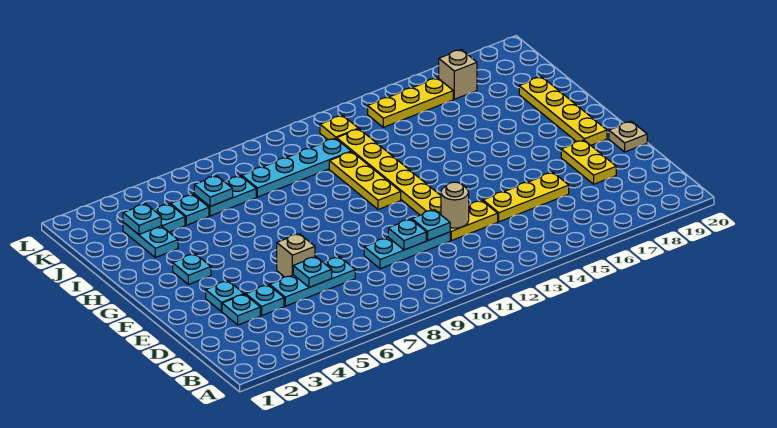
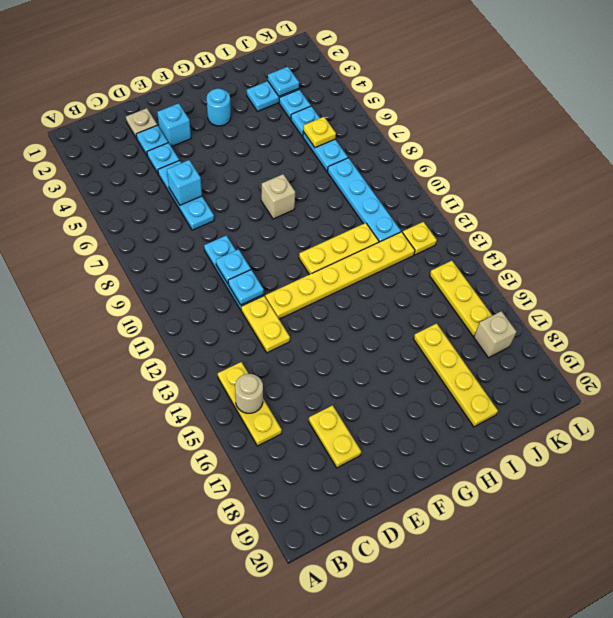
cyan 1x1 plate [293,257,332,287] -> cyan 1x1 brick [167,160,202,205]
tan 1x1 round brick [441,182,469,228] -> tan 1x1 round brick moved to [235,374,263,413]
yellow 1x3 plate [483,172,569,222] -> yellow 1x3 plate moved to [218,362,282,446]
yellow 1x2 plate [561,140,616,184] -> yellow 1x2 plate turned to [309,405,361,468]
cyan 1x1 plate [206,281,244,311] -> cyan 1x1 brick [157,103,191,147]
tan 1x1 brick [277,234,315,277] -> tan 1x1 brick moved to [261,174,295,219]
tan 1x1 plate [609,121,647,152] -> tan 1x1 plate moved to [126,108,157,139]
yellow 1x4 plate [519,77,607,145] -> yellow 1x4 plate turned to [414,323,498,427]
cyan 1x1 plate [173,254,211,284] -> cyan 1x1 round brick [207,88,231,126]
cyan 1x1 plate [194,176,233,207] -> yellow 1x1 plate [303,117,336,148]

